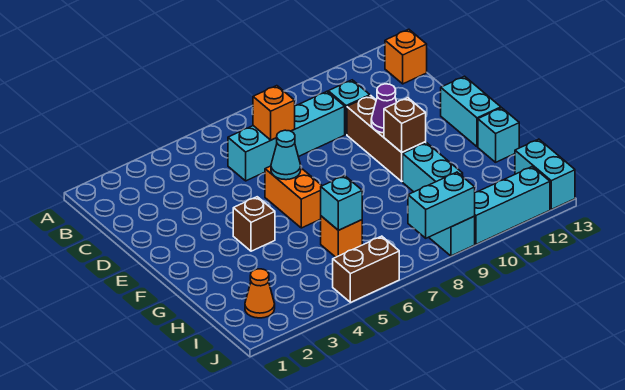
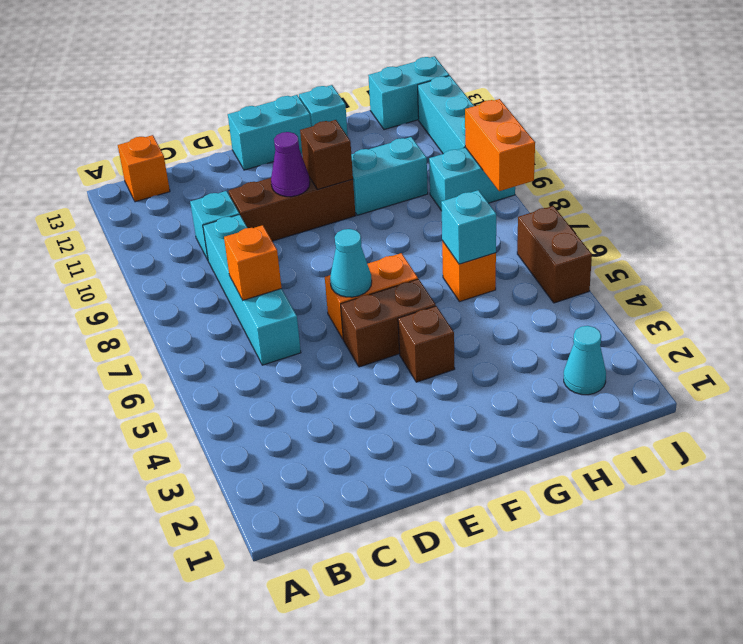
none -> brown 1x2 brick [341,279,436,367]
orange 1x1 cone [245,269,275,318] -> cyan 1x1 cone [564,326,606,395]
cyan 1x2 brick [408,172,475,238] -> orange 1x2 brick [465,99,535,191]

